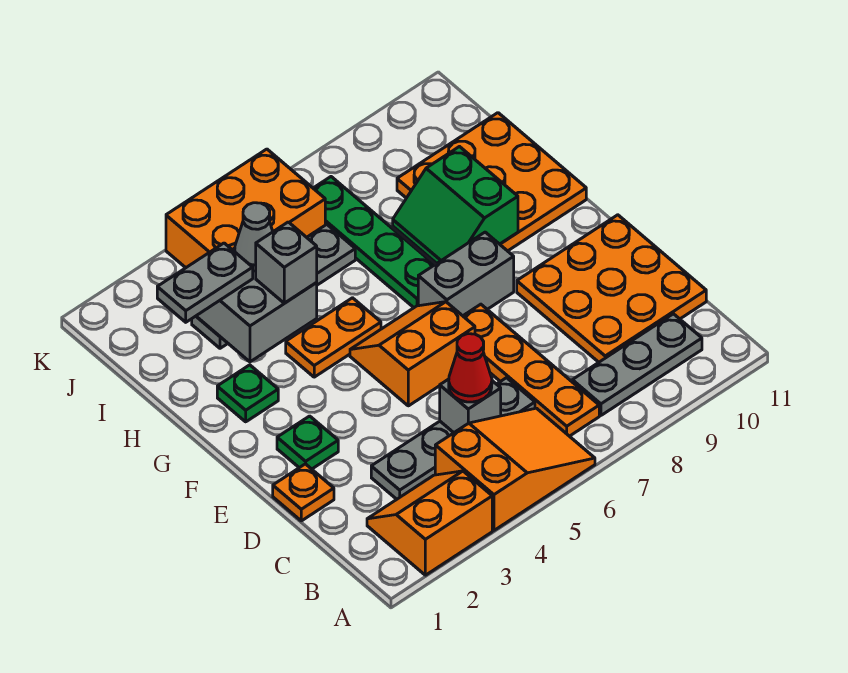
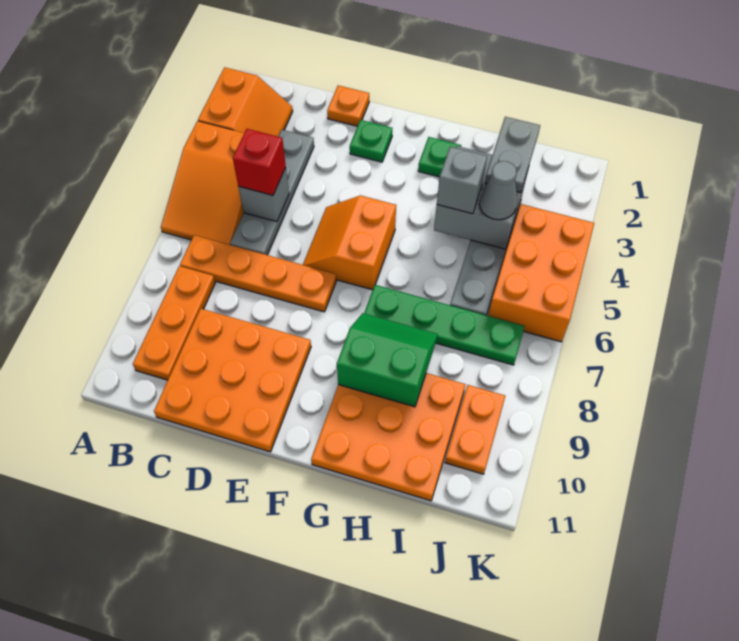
grey 1x3 plate [572,314,702,415] -> orange 1x3 plate [133,266,215,380]
red 1x1 cone [449,334,492,402] -> red 1x1 brick [233,129,286,195]
orange 2x2 slope [350,302,475,406] -> orange 2x2 slope turned to [303,195,396,290]
grey 1x2 brick [418,232,514,316] -> none
orange 1x2 plate [286,298,381,377] -> orange 1x2 plate moved to [445,385,505,474]

